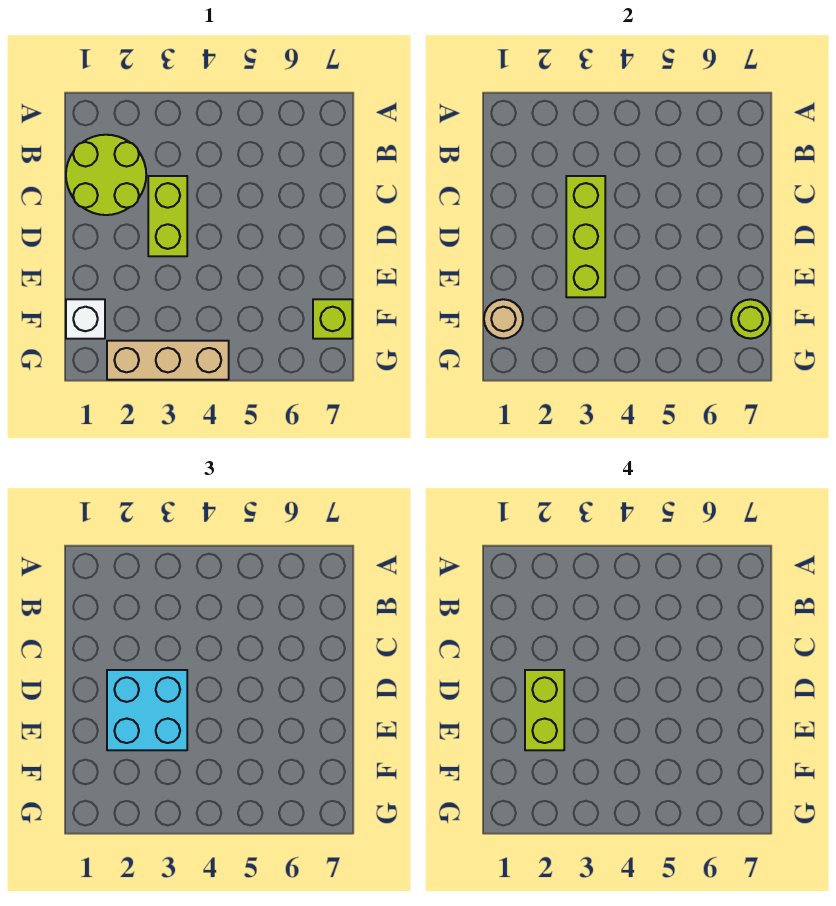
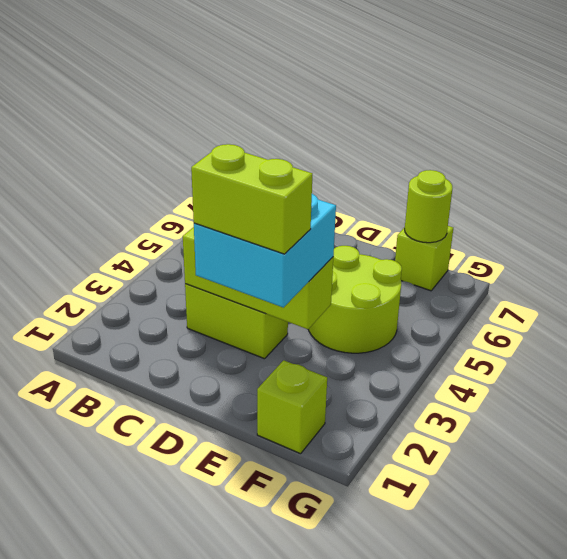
lime 2x2 round brick [66,135,146,215] -> lime 2x2 round brick moved to [308,246,402,353]
white 1x1 brick [66,299,105,339] -> lime 1x1 brick [257,360,327,454]
tan 1x1 round brick [484,299,523,339] -> none
tan 1x3 brick [107,341,229,380] -> none

